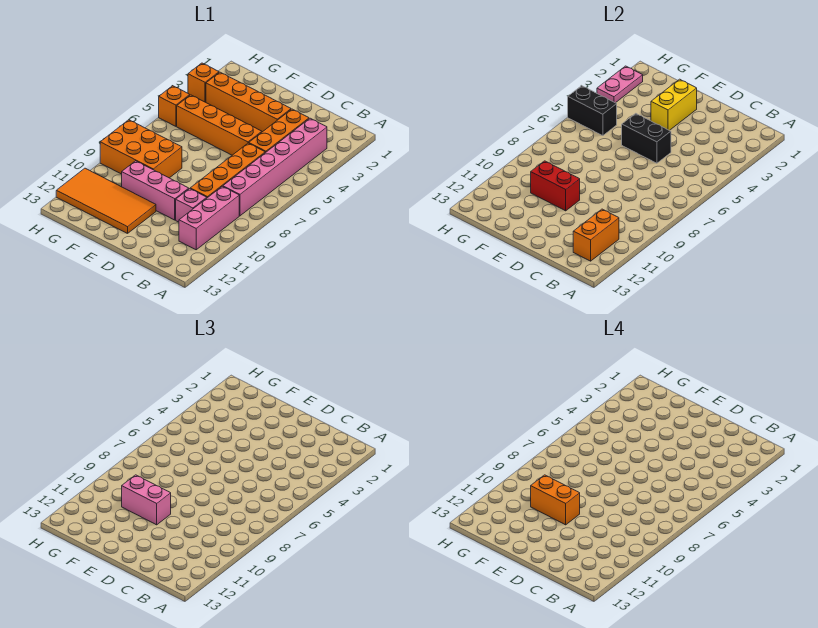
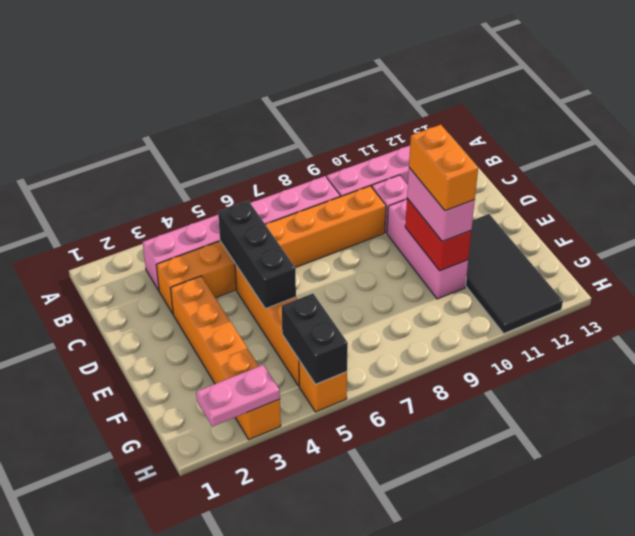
orange 1x2 brick [573,209,619,261] -> none
black 1x2 brick [622,113,671,163] -> black 1x3 brick [218,201,296,309]
yellow 1x2 brick [651,79,697,130] -> none
orange 2x4 tile [56,168,156,234] -> black 2x4 tile [466,214,563,333]
orange 2x3 brick [100,120,182,178] -> none

